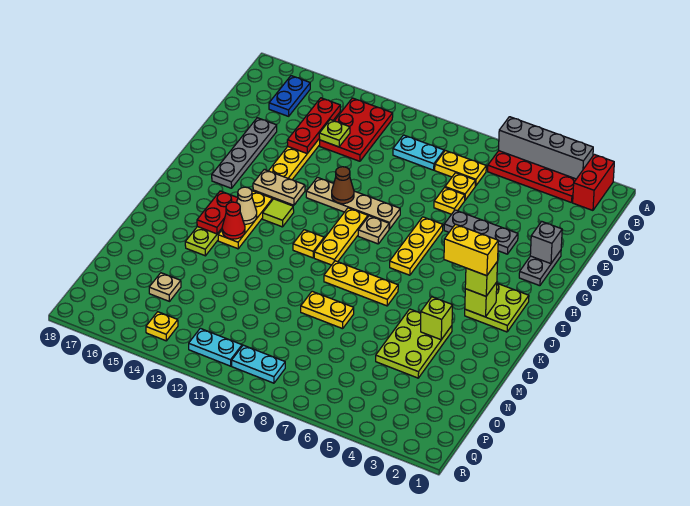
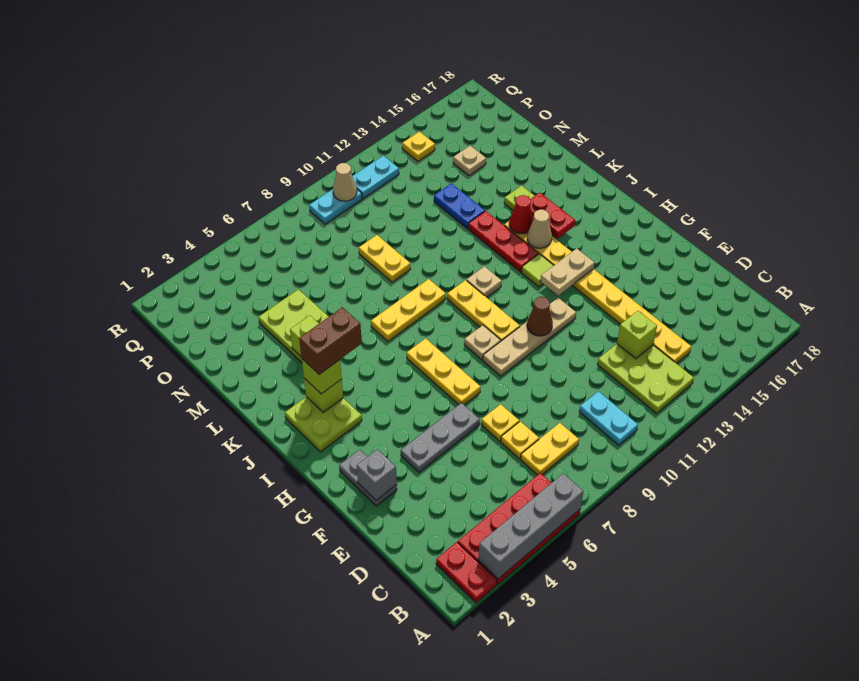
red 1x2 brick [573,154,614,210] -> red 1x2 plate [436,542,497,603]
red 2x3 plate [320,98,393,161] -> lime 2x3 plate [597,344,694,413]
blue 1x2 plate [269,76,310,116] -> blue 1x2 plate moved to [434,183,485,229]
cyan 1x2 plate [393,135,444,170] -> cyan 1x2 plate turned to [579,391,638,445]
red 1x3 plate [287,98,340,153] -> red 1x3 plate moved to [468,211,538,272]
lime 1x1 plate [319,120,350,147] -> lime 1x1 brick [617,311,657,359]
grey 1x4 plate [212,118,277,188] -> none
yellow 1x2 brick [444,224,498,276] -> brown 1x2 brick [299,307,362,374]
yellow 1x1 plate [293,230,324,258] -> tan 1x1 plate [467,266,502,297]
yellow 1x2 plate [301,291,354,329] -> yellow 1x2 plate turned to [359,235,410,282]
none -> tan 1x1 cone [333,163,357,201]

